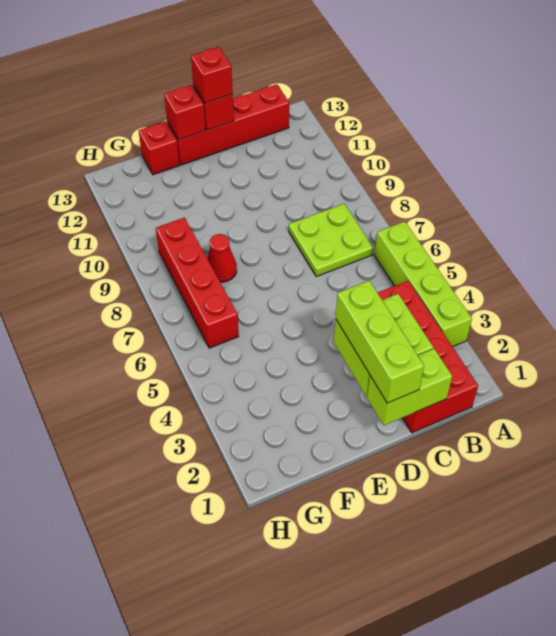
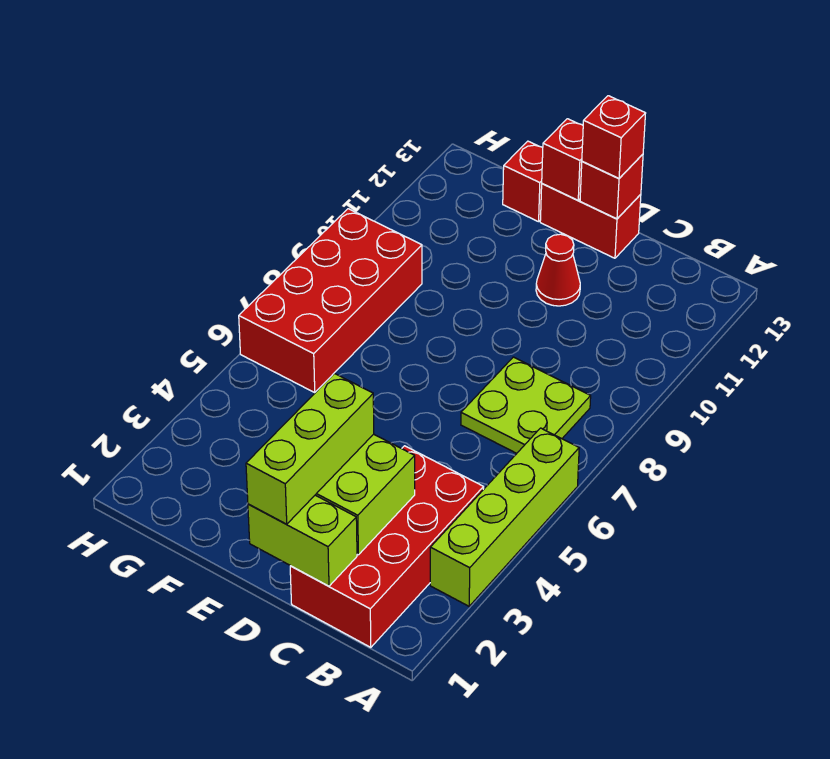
red 1x4 brick [167,84,289,165] -> red 1x2 brick [540,184,641,258]
red 1x1 cone [207,234,237,282] -> red 1x1 cone moved to [536,234,580,306]
red 1x4 brick [156,218,239,348] -> red 2x4 brick [239,209,422,392]

